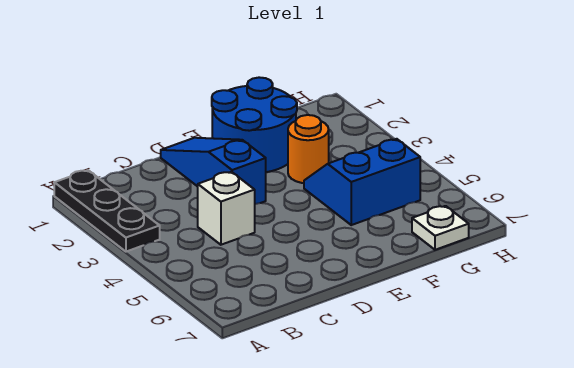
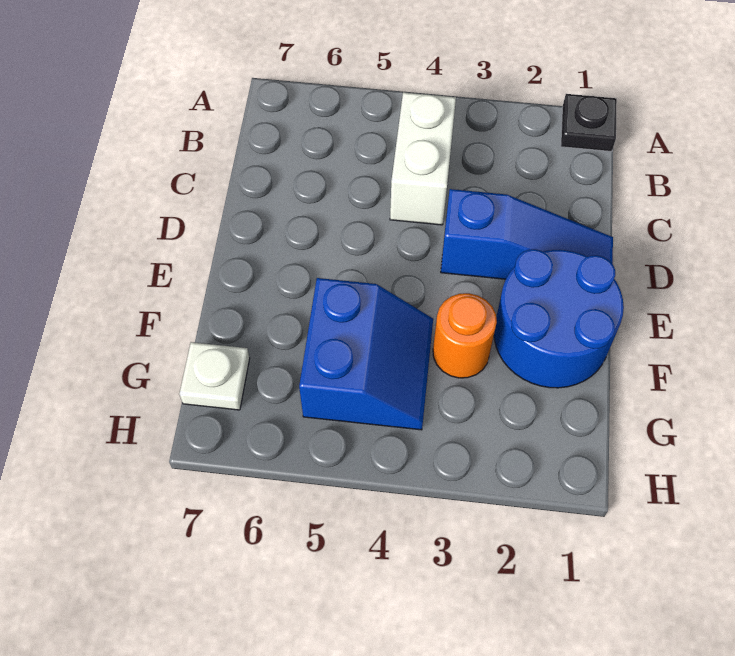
black 1x3 plate [54,170,160,252] -> black 1x1 plate [561,94,617,152]
white 1x1 brick [198,172,255,245] -> white 1x2 brick [390,92,456,225]

